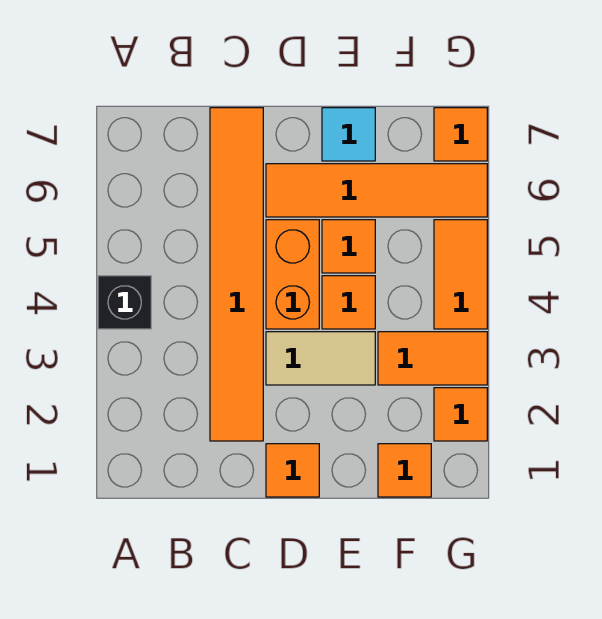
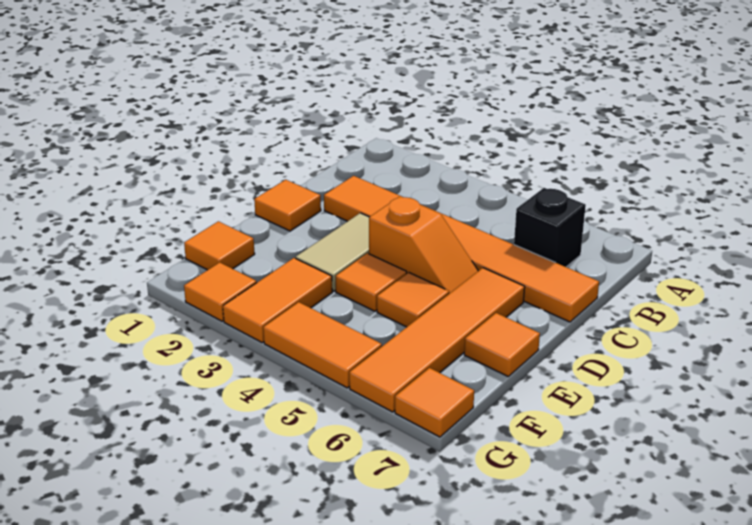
black 1x1 brick [98,276,151,329] -> black 1x1 brick moved to [514,188,586,267]
orange 1x2 brick [266,220,319,329] -> orange 1x2 slope [369,196,478,294]
cyan 1x1 tile [322,108,375,161] -> orange 1x1 tile [464,313,540,376]

